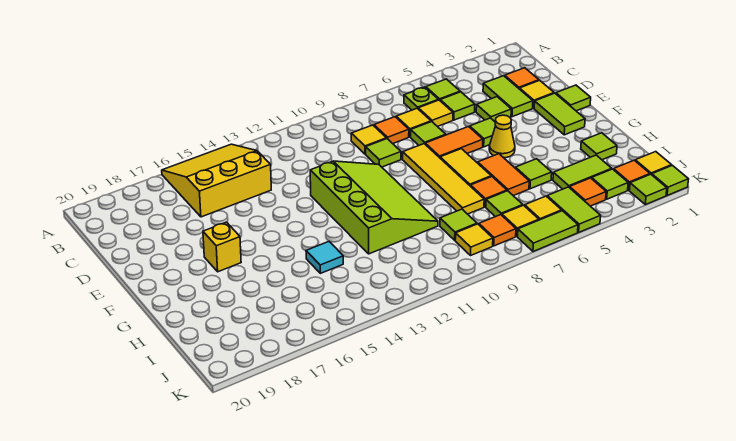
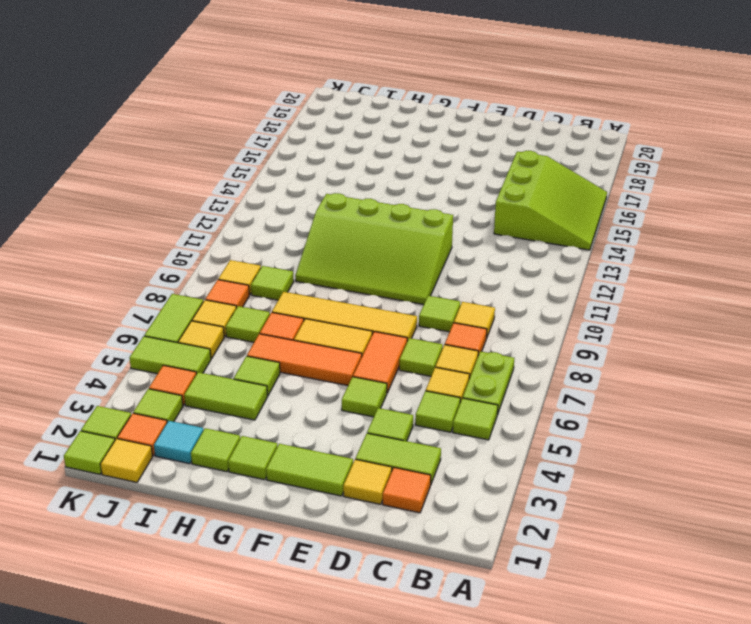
yellow 3x3 slope [162,144,271,217] -> lime 3x3 slope [494,151,607,250]
lime 1x1 plate [404,87,438,110] -> lime 1x2 plate [463,351,514,415]
lime 1x1 tile [556,85,591,111] -> lime 1x1 tile moved to [228,436,277,480]
yellow 1x1 cone [489,115,515,158] -> none
yellow 1x1 brick [203,222,241,272] -> none
orange 1x2 tile [478,154,529,196] -> orange 1x3 tile [247,334,362,386]
cyan 1x1 tile [306,242,343,273] -> cyan 1x1 tile moved to [154,421,203,464]
lime 1x2 tile [553,155,612,189] -> lime 1x2 tile turned to [184,372,268,420]

